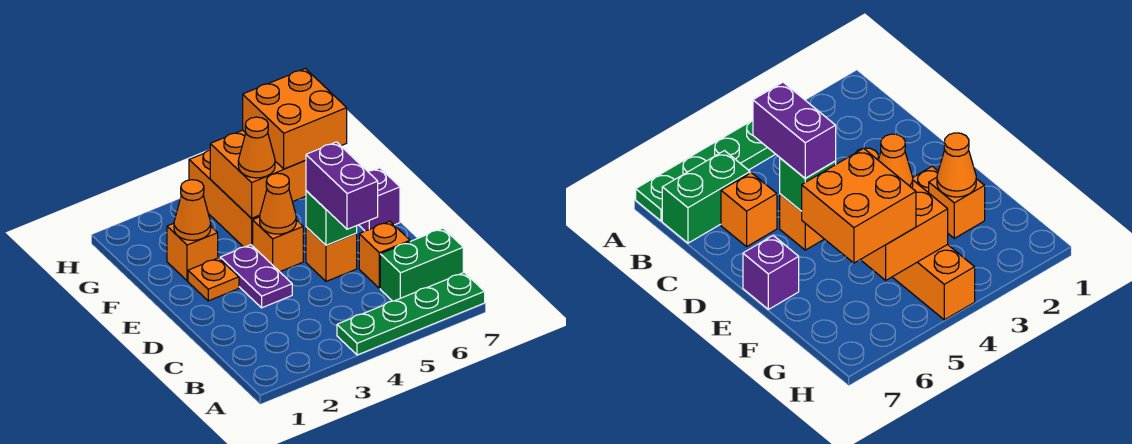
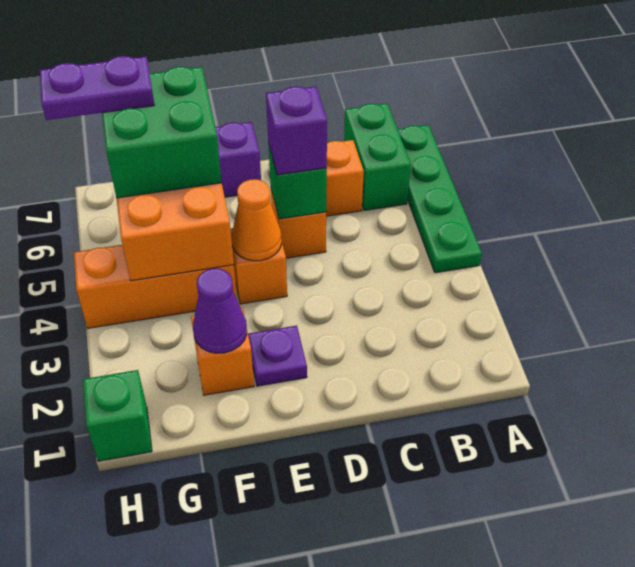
purple 1x2 brick [306,142,378,229] -> purple 1x1 brick [266,86,327,175]
purple 1x2 plate [220,245,292,308] -> purple 1x2 plate moved to [40,56,154,120]
orange 1x1 plate [188,258,239,301] -> purple 1x1 plate [248,326,307,386]
orange 1x1 cone [174,180,211,240] -> purple 1x1 cone [193,268,247,353]
orange 1x1 cone [238,117,275,178] -> none
orange 2x2 brick [243,69,347,169] -> green 2x2 brick [102,67,222,198]
none -> green 1x1 brick [83,370,152,461]

